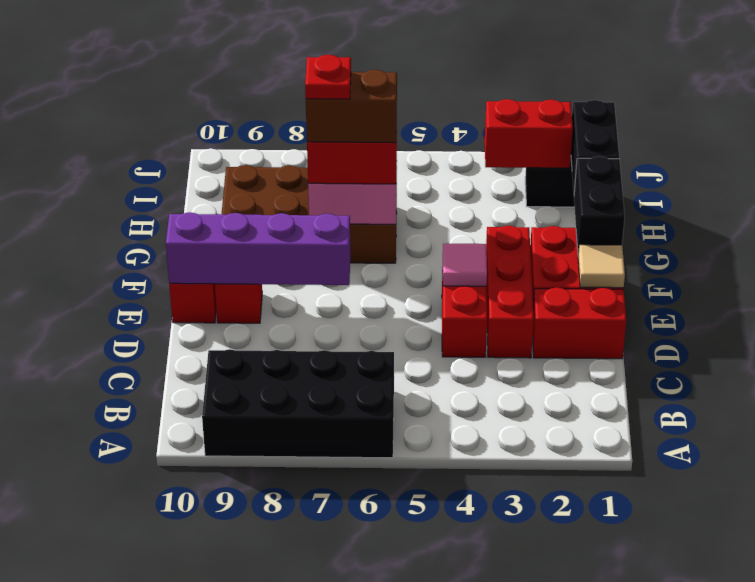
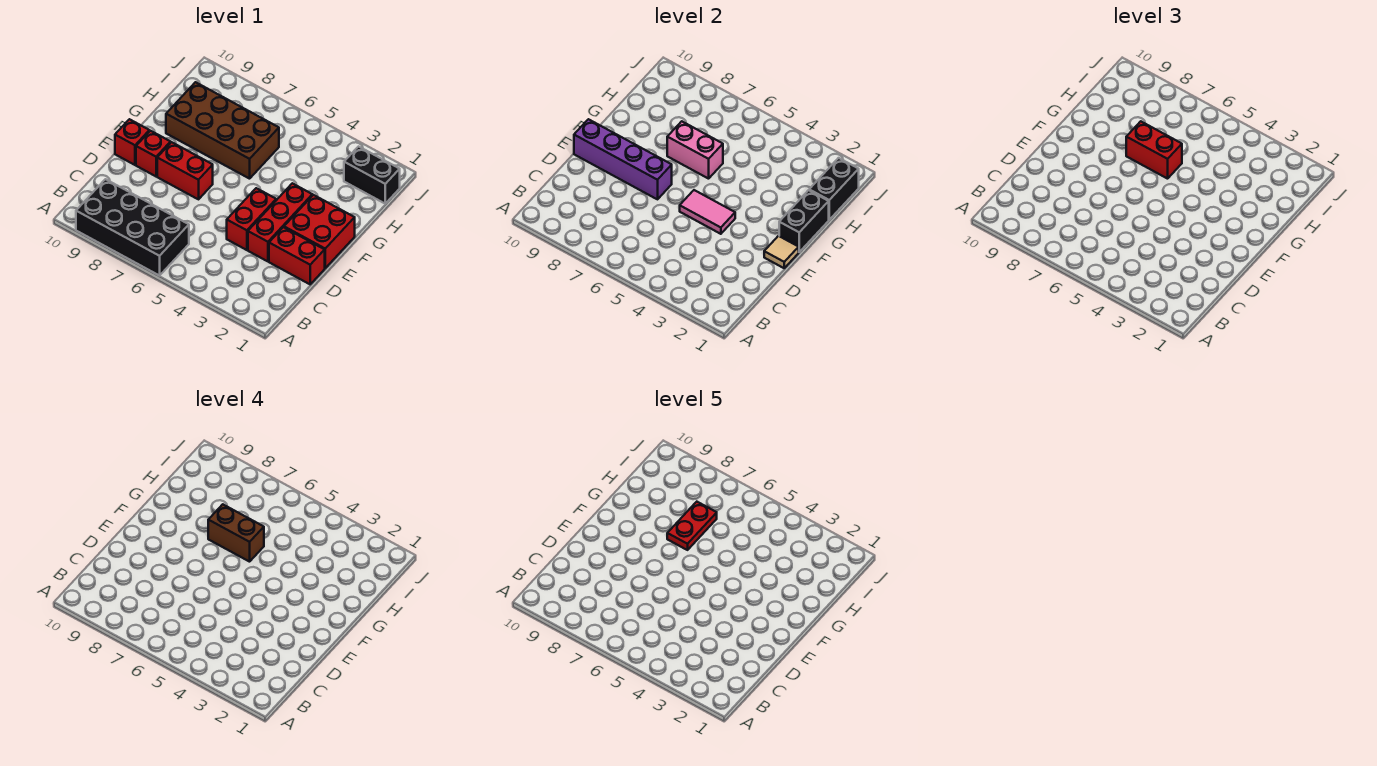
pink 1x1 tile [443,244,487,286] -> pink 1x2 tile [680,190,735,234]
red 1x1 plate [305,55,351,99] -> red 1x2 plate [667,502,717,550]
red 1x2 brick [485,99,573,168] -> red 1x2 brick moved to [157,142,213,199]

